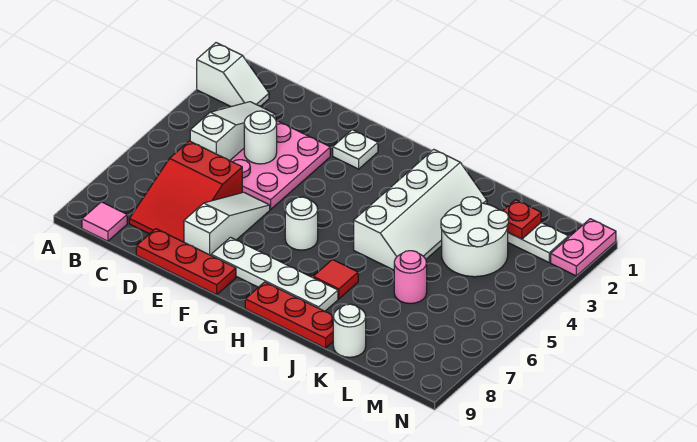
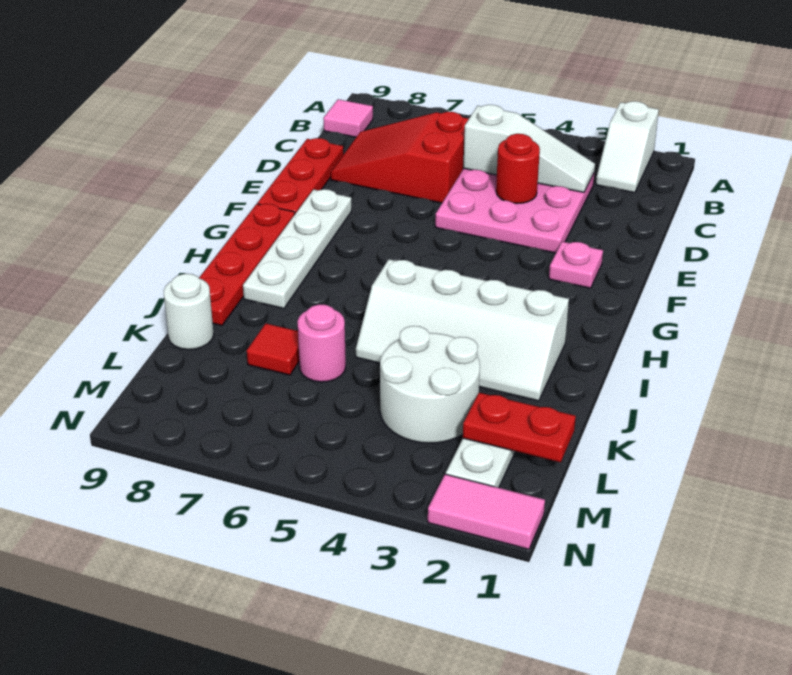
white 1x1 round brick [244,111,277,164] -> red 1x1 round brick [496,134,540,204]
white 1x3 slope [184,192,270,255] -> none
white 1x1 plate [333,130,378,169] -> pink 1x1 plate [549,242,603,288]
white 1x1 round brick [285,197,318,250] -> none
red 1x3 plate [245,282,333,348] -> red 1x4 plate [199,204,295,326]
red 1x1 tile [313,260,358,299] -> red 1x1 tile moved to [247,324,299,375]
red 1x1 plate [503,200,541,239] -> red 1x2 plate [463,393,576,462]
pink 1x2 plate [551,219,616,276] -> pink 1x2 tile [428,474,545,549]

